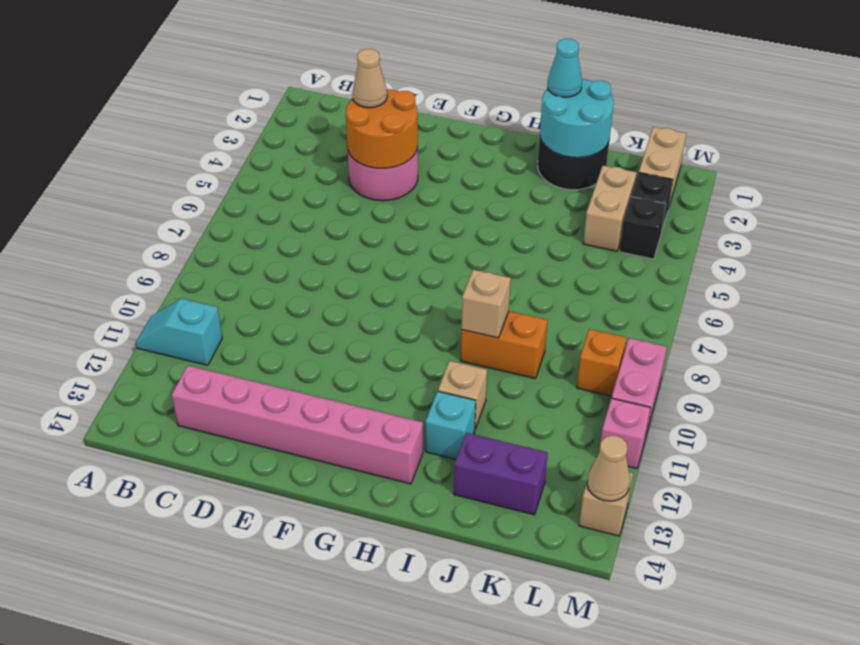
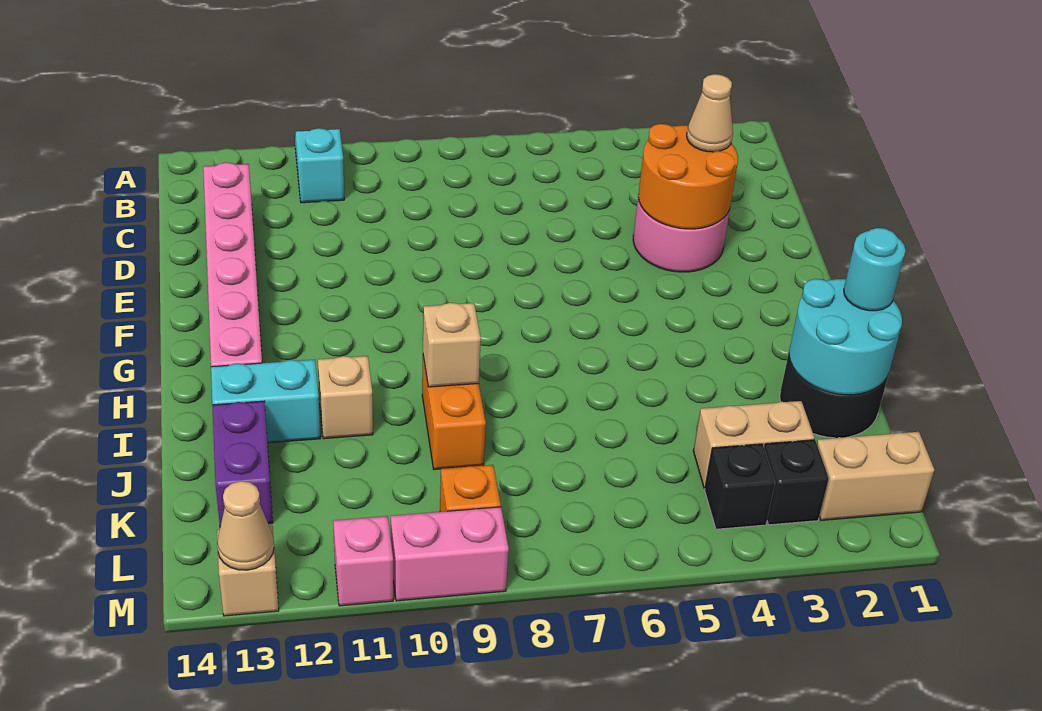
cyan 1x1 cone [547,39,582,97] -> cyan 1x1 round brick [844,228,906,311]
cyan 1x1 brick [425,391,476,459] -> cyan 1x2 brick [211,359,320,443]

